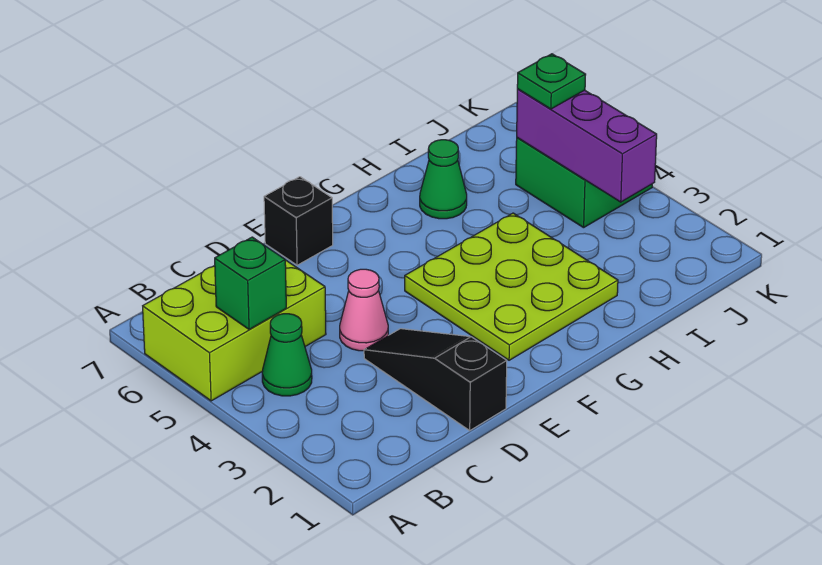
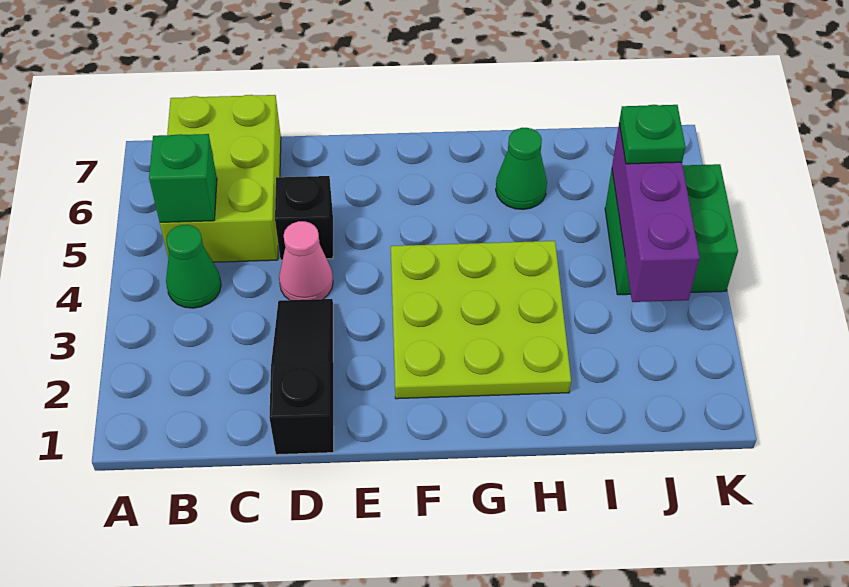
lime 2x3 brick [143,260,326,401] -> lime 2x3 brick turned to [160,95,281,262]
black 1x1 brick [264,177,333,265] -> black 1x1 brick moved to [275,176,333,260]

